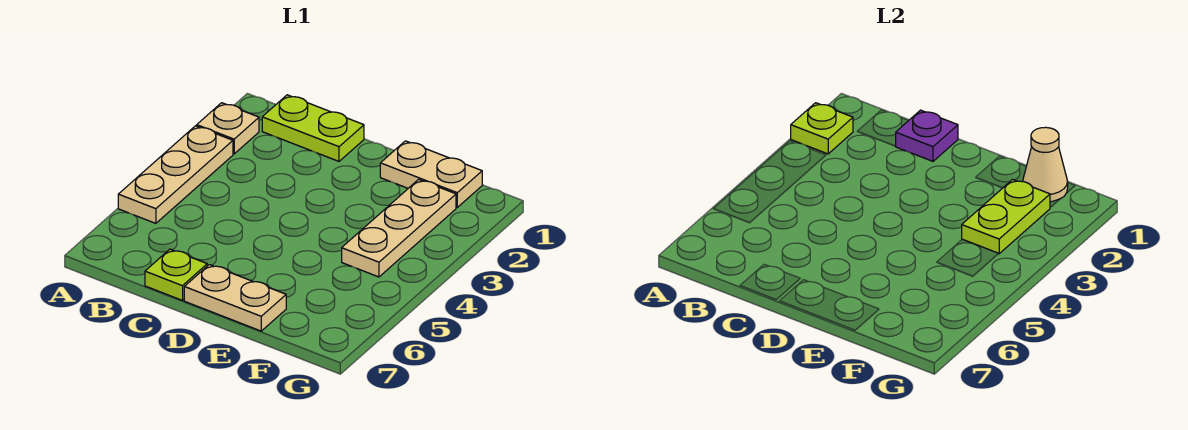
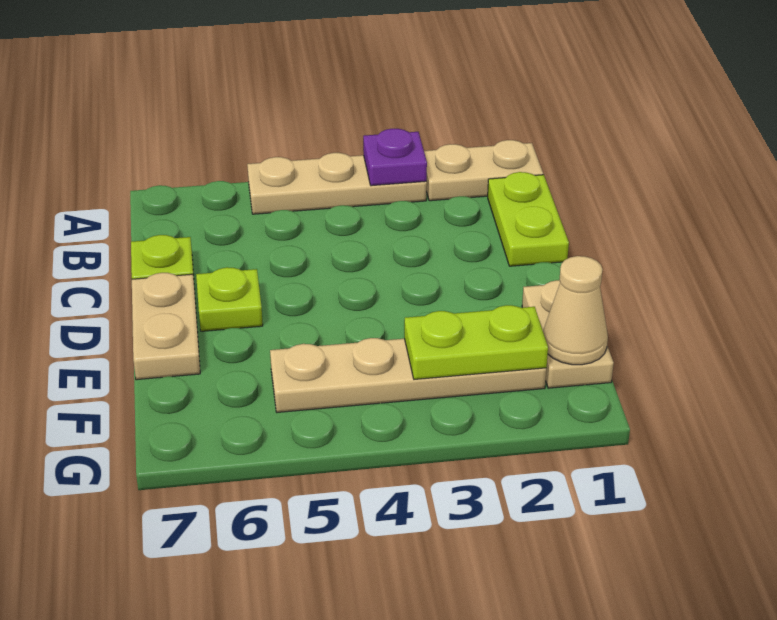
tan 1x1 plate [197,103,259,154] -> tan 1x2 plate [424,140,543,201]
lime 1x1 plate [791,103,853,154] -> lime 1x1 plate moved to [196,267,263,331]
purple 1x1 plate [896,110,958,161] -> purple 1x1 plate moved to [363,129,427,186]
tan 1x3 plate [342,179,456,277] -> tan 1x4 plate [270,338,546,412]

